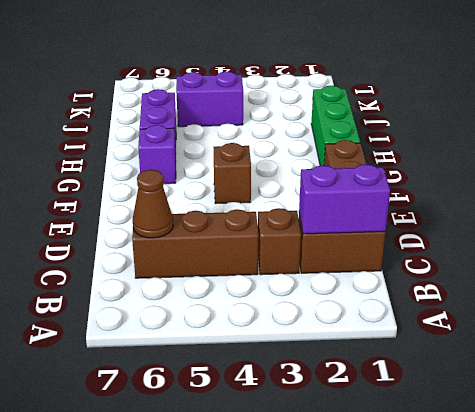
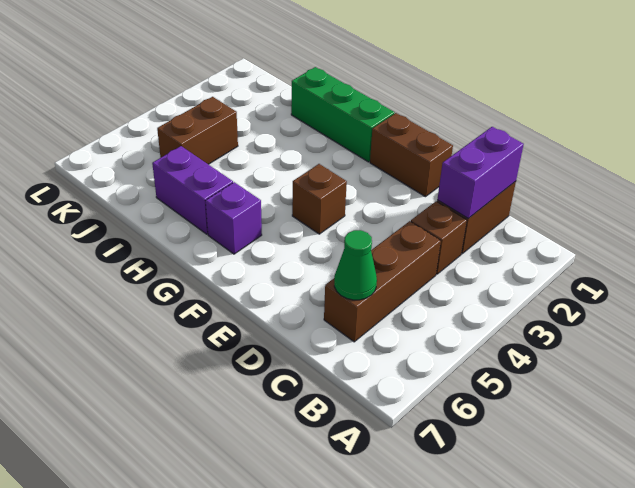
brown 1x1 cone [133,170,173,238] -> green 1x1 cone [334,230,377,300]
purple 1x2 brick [176,72,243,127] -> brown 1x2 brick [157,97,238,164]

